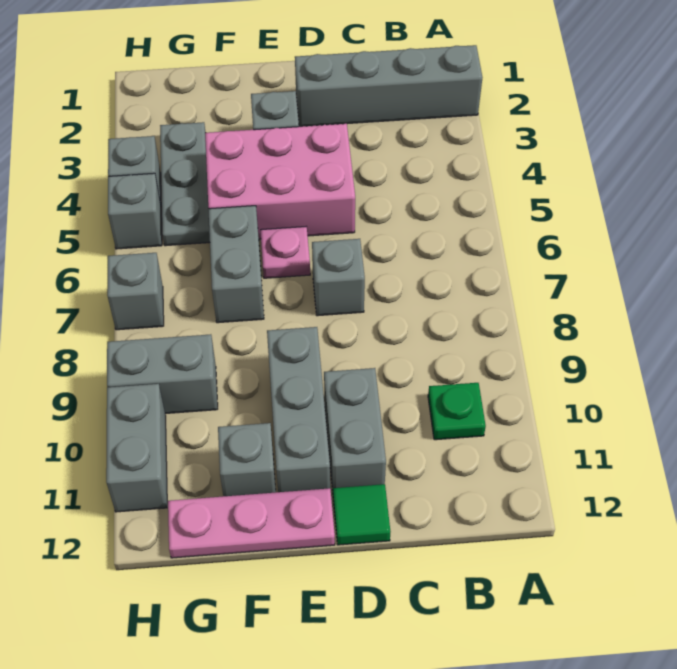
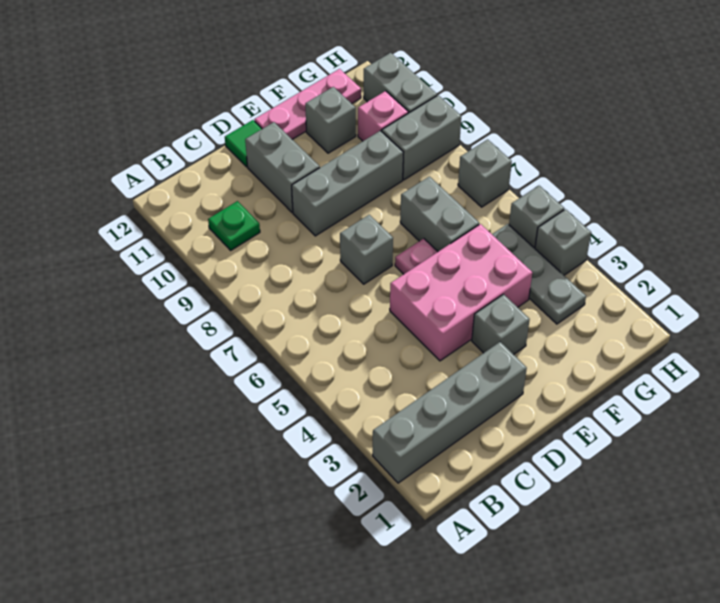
grey 1x3 brick [267,327,330,492] -> grey 1x3 brick turned to [292,131,403,236]
none -> pink 1x1 brick [358,91,408,141]

